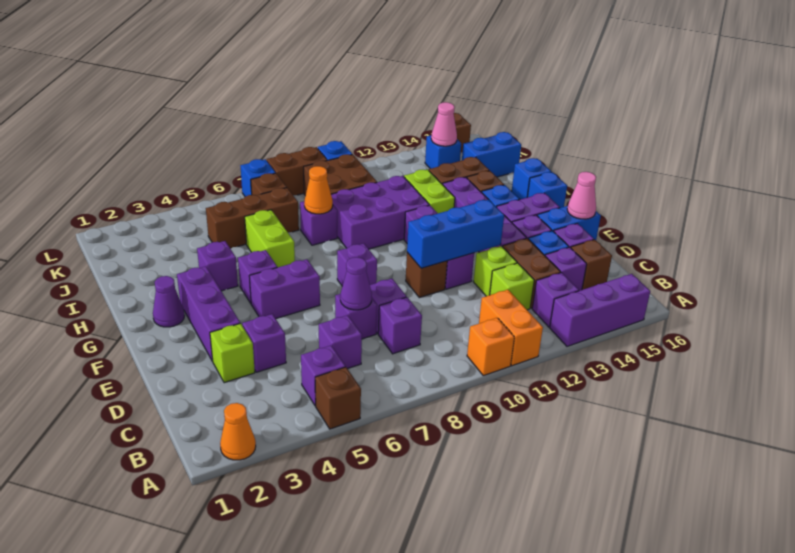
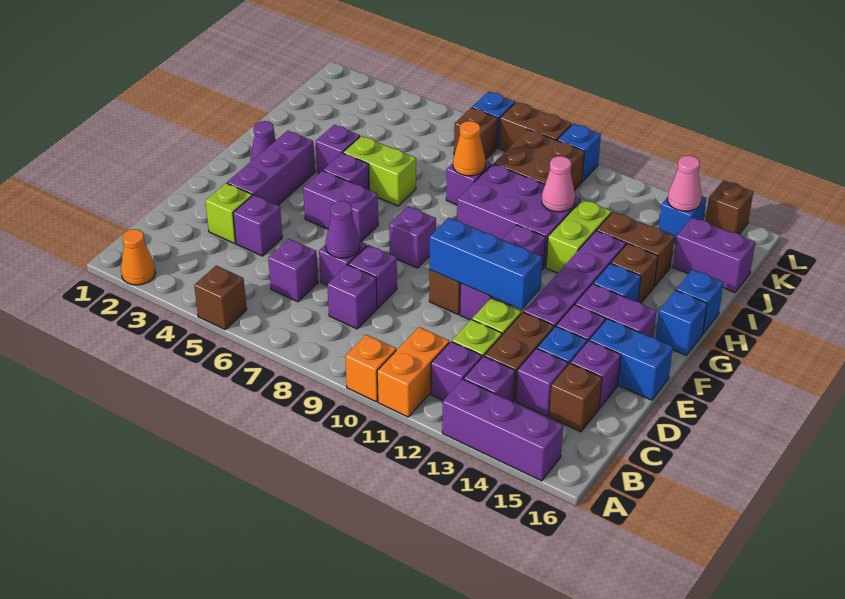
purple 1x1 brick [301,346,345,406] -> purple 1x1 brick moved to [431,342,482,400]
pink 1x1 cone [567,172,596,219] -> pink 1x1 cone moved to [542,156,575,212]
lime 1x2 brick [245,210,295,267] -> lime 1x2 brick turned to [343,136,416,206]
brown 1x3 brick [206,188,299,248] -> none
blue 1x2 brick [462,132,521,177] -> purple 1x2 brick [673,217,755,292]

